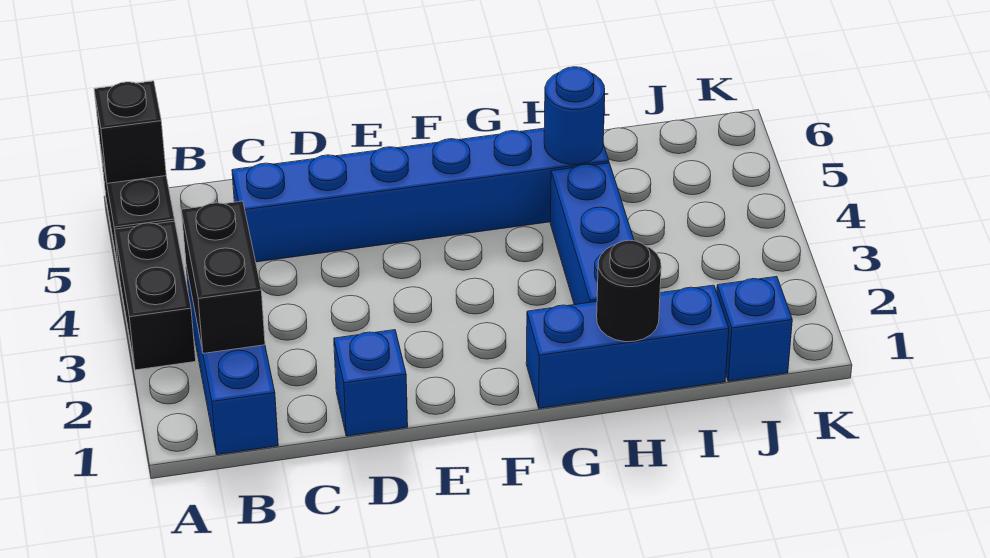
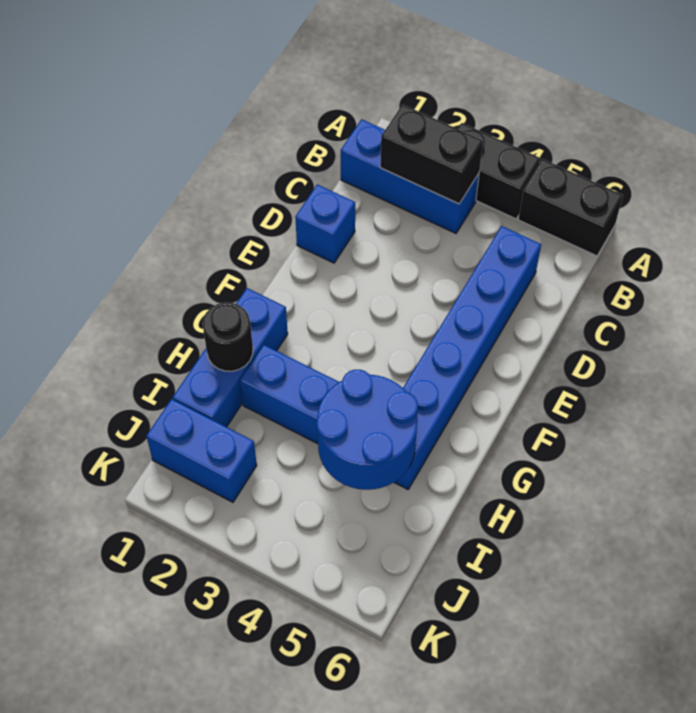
black 1x1 brick [94,81,166,183] -> none
blue 1x1 round brick [544,67,605,164] -> blue 2x2 round brick [317,370,418,490]
blue 1x1 brick [717,276,792,381] -> blue 1x2 brick [147,399,257,502]

